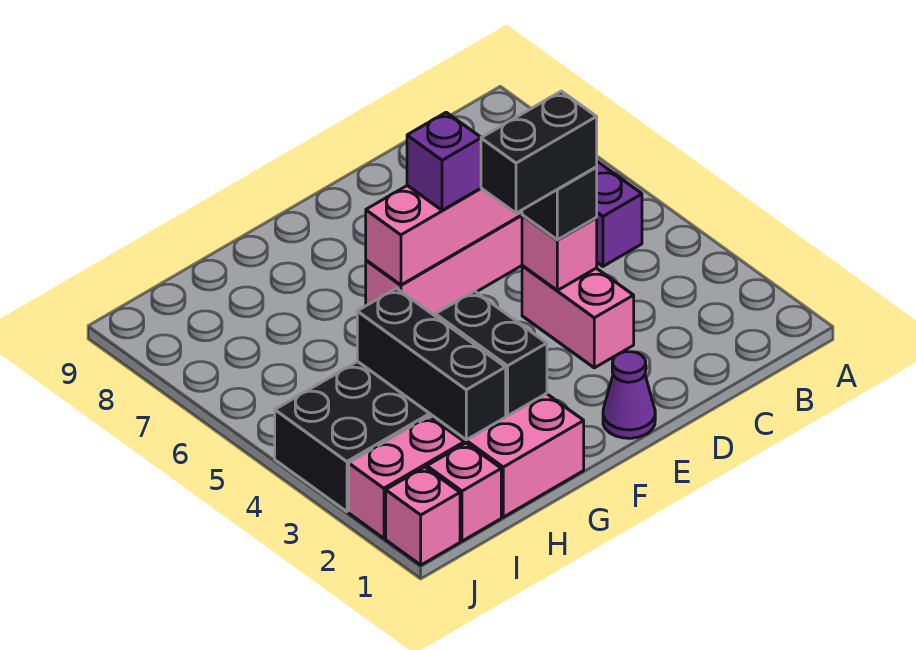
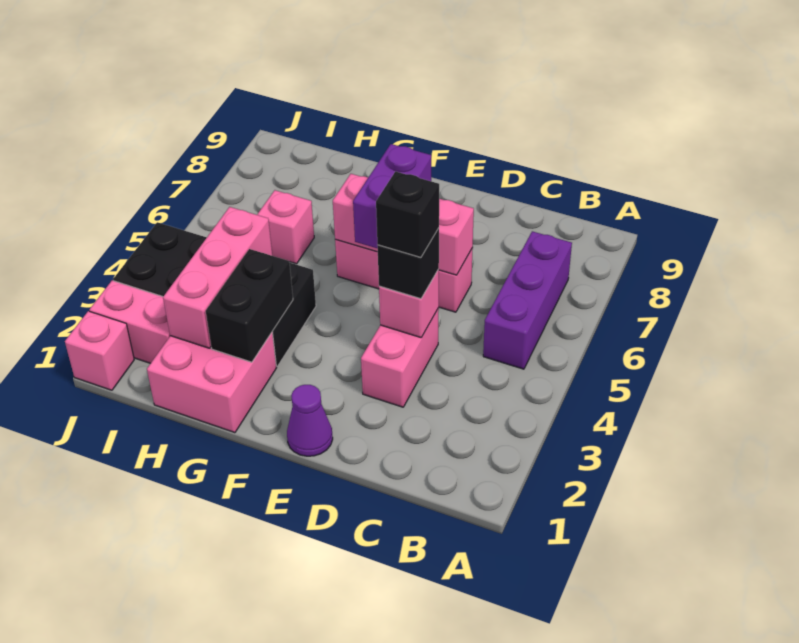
black 1x2 brick [481,91,597,213] -> black 1x1 brick [376,171,439,257]
purple 1x1 brick [407,112,481,210] -> purple 1x2 brick [353,144,431,248]
black 1x3 brick [357,288,506,440] -> pink 1x3 brick [163,207,272,348]
pink 1x1 brick [427,443,501,541] -> pink 1x1 brick moved to [257,190,314,264]

